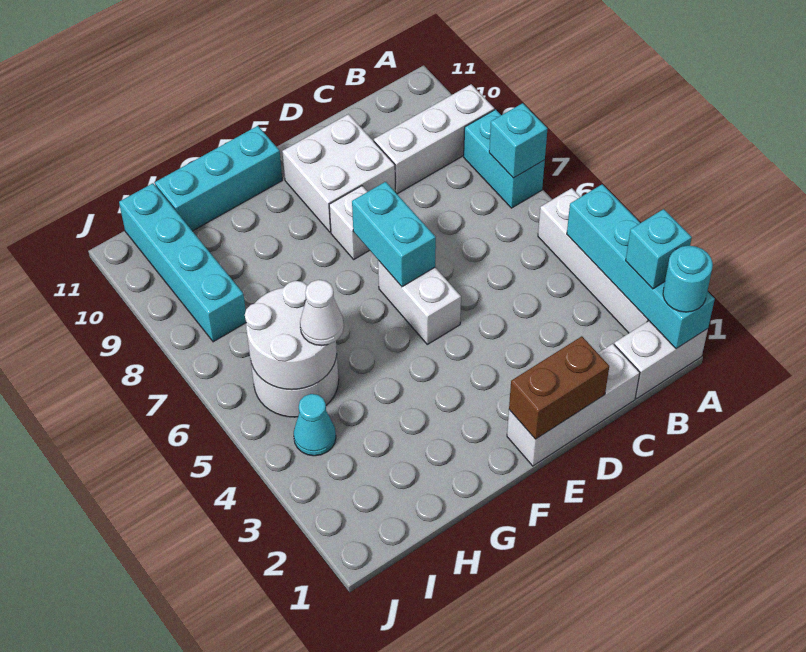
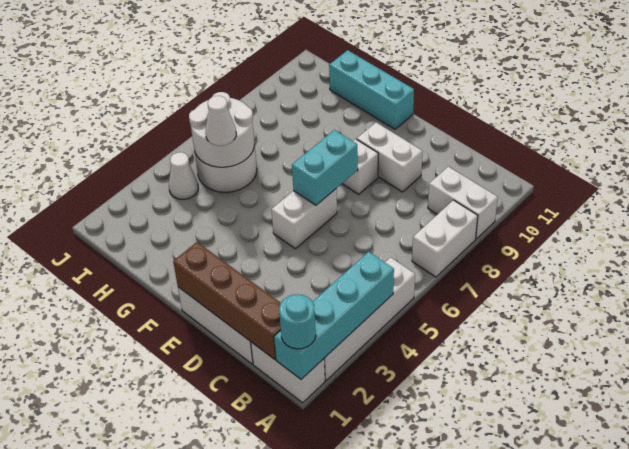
cyan 1x1 brick [626,209,692,289] -> none
cyan 1x2 brick [464,109,545,208] -> white 1x2 brick [412,200,478,277]
cyan 1x1 brick [489,103,548,178] -> none
white 1x3 brick [374,84,494,194] -> white 1x2 brick [428,167,498,239]
brown 1x2 brick [509,336,609,439] -> brown 1x4 brick [173,242,281,360]
white 2x2 brick [282,114,395,232] -> white 1x2 brick [357,123,422,192]
cyan 1x1 cone [294,394,336,456] -> white 1x1 cone [169,152,198,199]
cyan 1x4 brick [119,183,246,342] -> none

